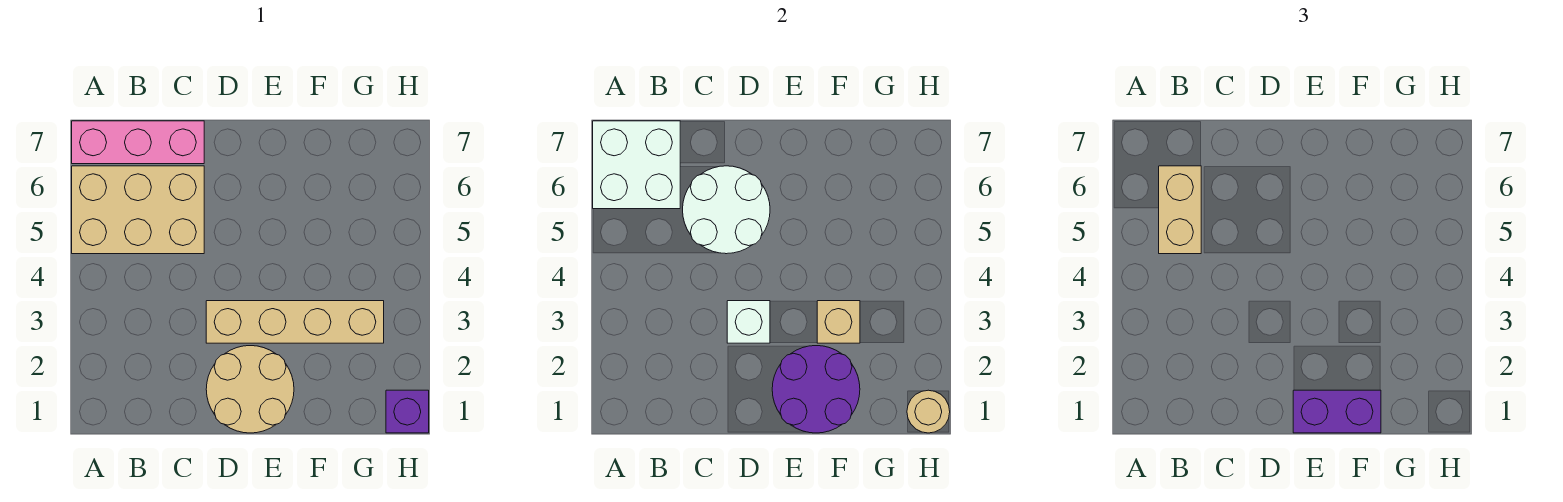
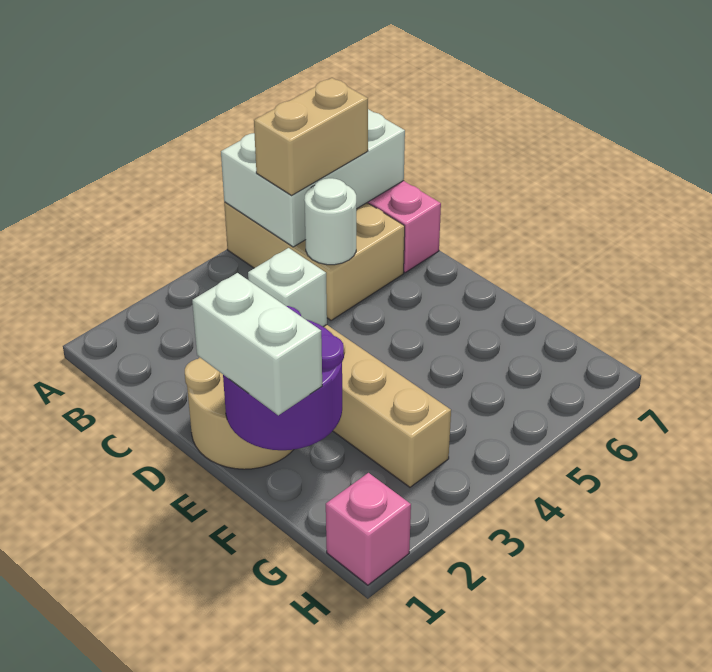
white 2x2 brick [593,121,680,209] -> white 2x3 brick [221,109,405,247]
white 2x2 round brick [683,166,770,254] -> white 1x1 round brick [304,178,356,265]
purple 1x2 brick [1293,390,1381,433] -> white 1x2 brick [192,273,322,415]
tan 1x1 brick [817,301,860,343] -> none
purple 1x1 brick [386,390,429,433] -> pink 1x1 brick [326,473,411,585]
tan 1x1 round brick [907,390,950,433] -> none

